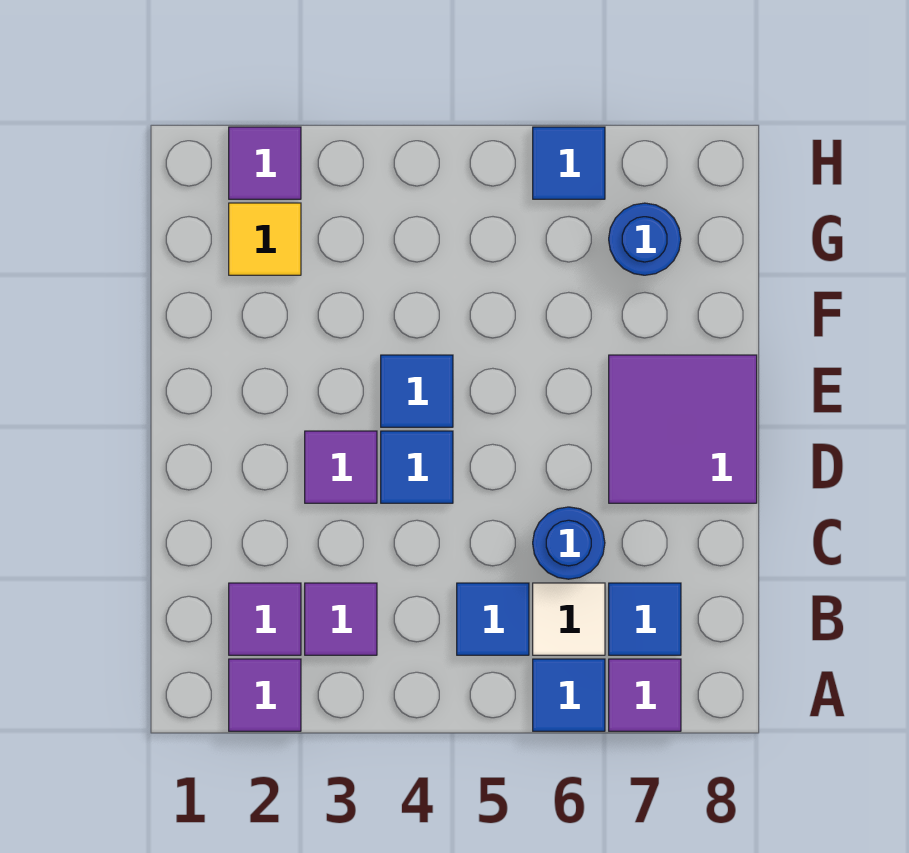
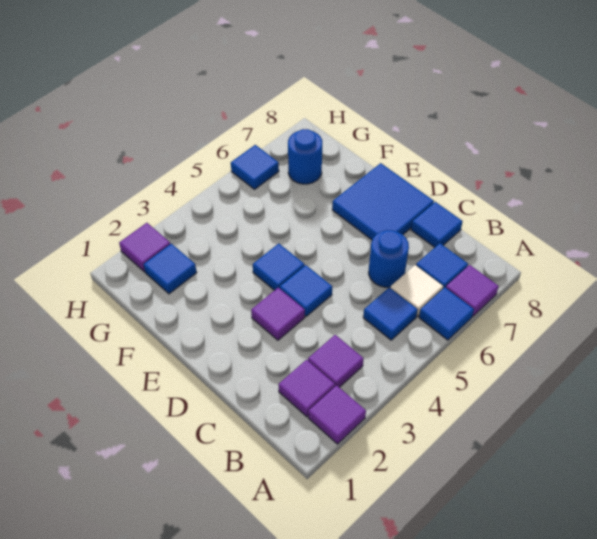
none -> blue 1x1 tile [411,202,463,247]
purple 2x2 tile [609,355,757,503] -> blue 2x2 tile [332,163,434,240]
yellow 1x1 tile [229,203,301,275] -> blue 1x1 tile [144,244,197,294]

